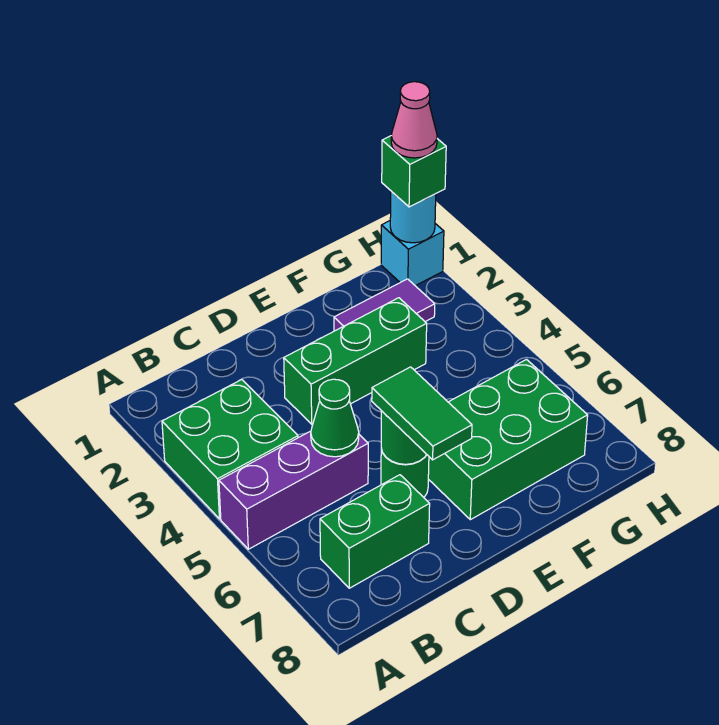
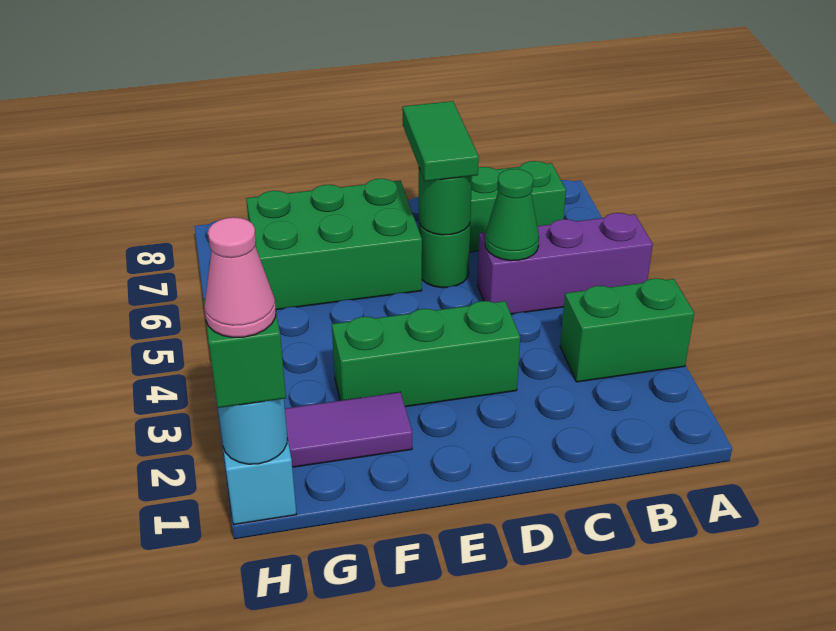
green 2x2 brick [162,380,298,519] -> green 1x2 brick [560,278,694,382]

